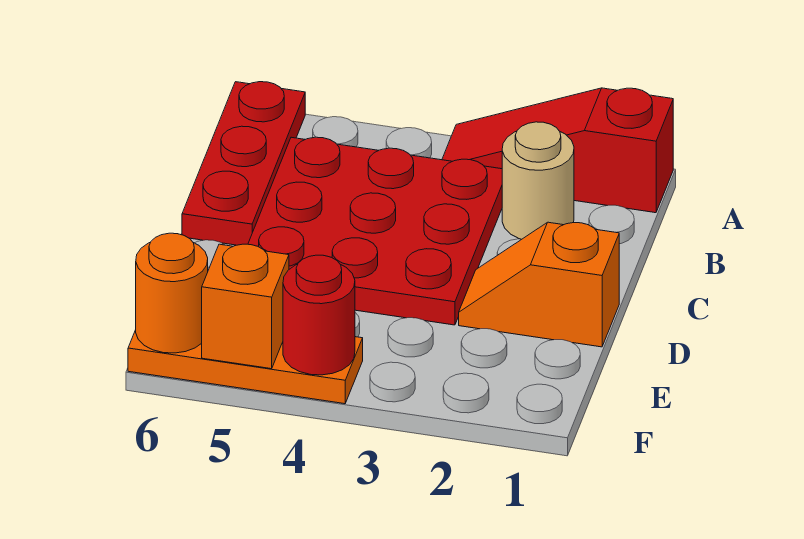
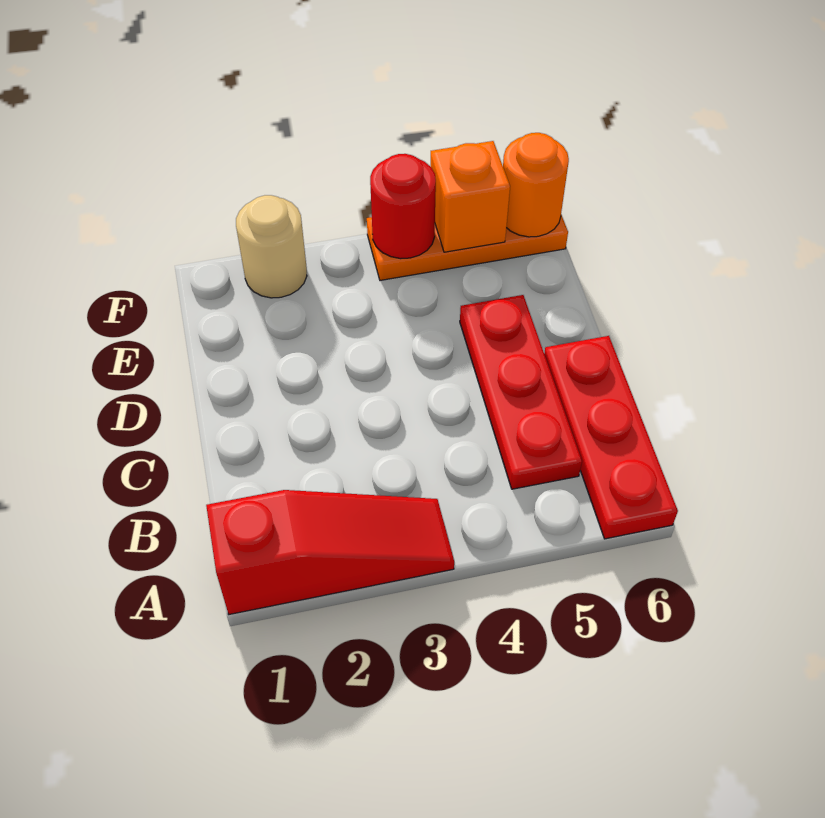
tan 1x1 round brick [502,122,574,239] -> tan 1x1 round brick moved to [236,195,307,298]
red 3x3 plate [248,137,502,325] -> red 1x3 plate [460,295,582,489]
orange 1x2 slope [459,222,619,347] -> none

